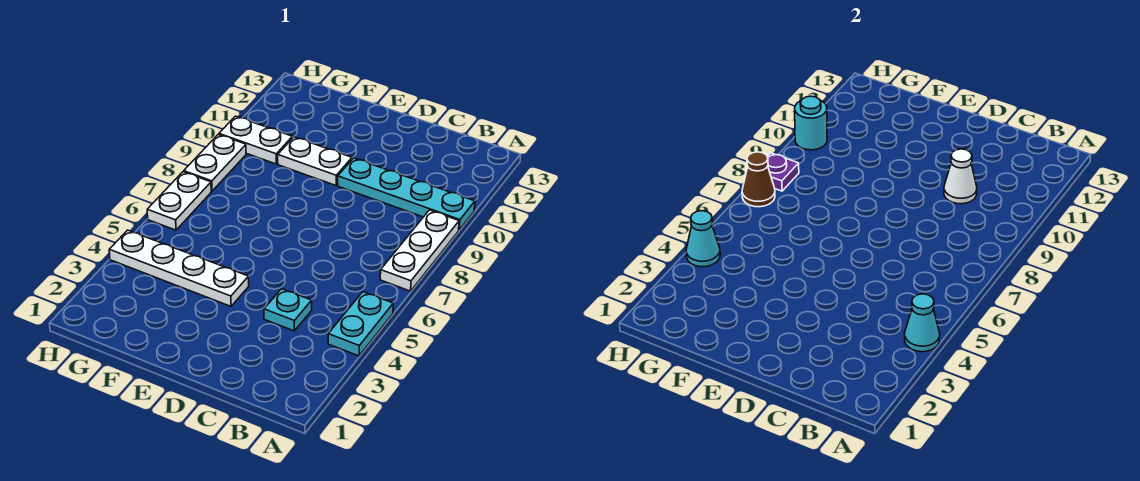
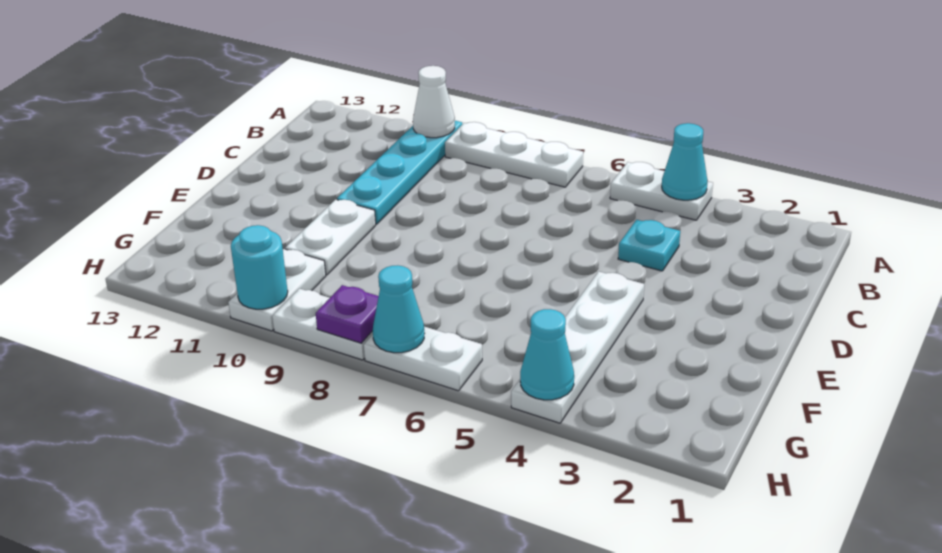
cyan 1x2 plate [328,292,393,356] -> white 1x2 plate [610,162,713,220]
white 1x1 cone [944,149,977,204] -> white 1x1 cone moved to [413,66,455,138]
brown 1x1 cone [742,152,775,207] -> cyan 1x1 cone [373,265,424,353]

